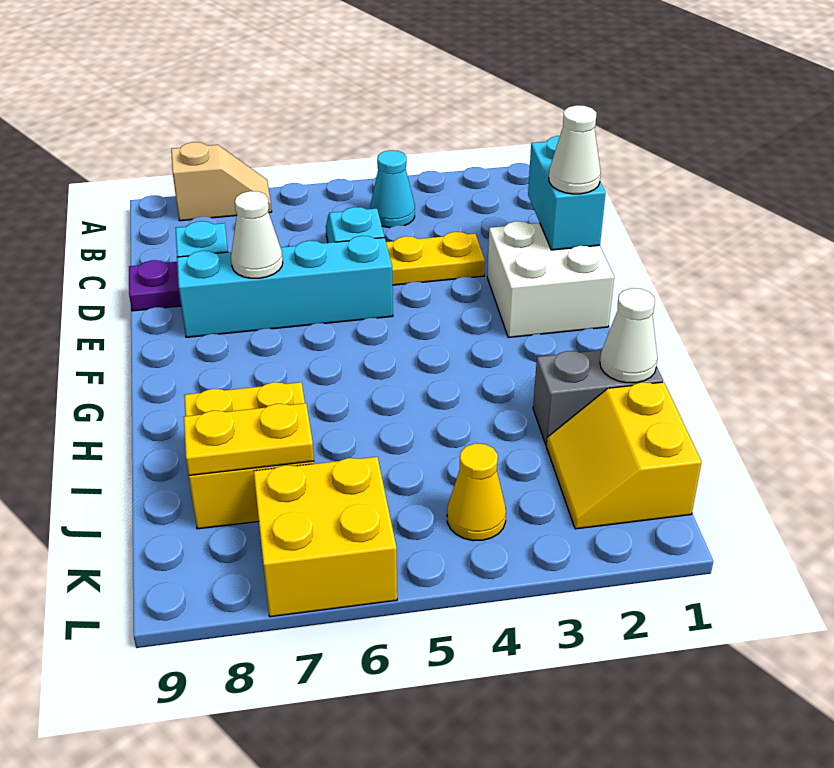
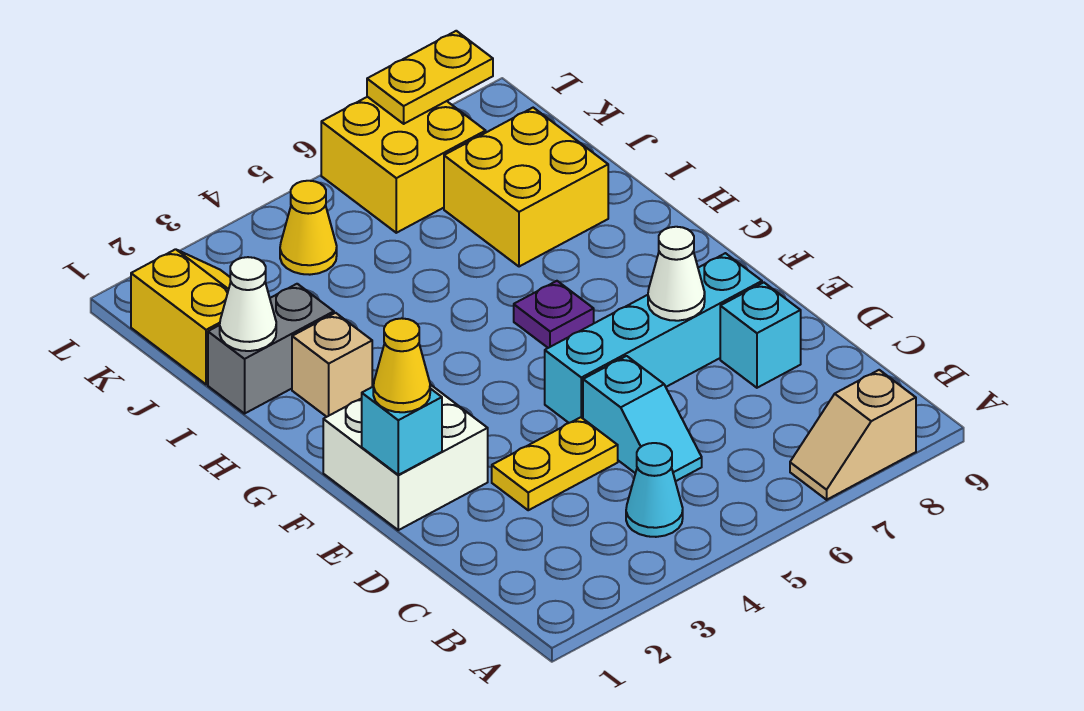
cyan 1x2 brick [528,136,606,250] -> cyan 1x1 brick [362,387,442,475]
purple 1x1 plate [129,260,181,311] -> purple 1x1 plate moved to [514,281,594,348]
white 1x1 cone [549,105,601,194] -> yellow 1x1 cone [373,318,430,412]
none -> tan 1x1 brick [292,313,372,417]
yellow 1x2 plate [184,403,314,475] -> yellow 1x2 plate moved to [367,31,493,124]

